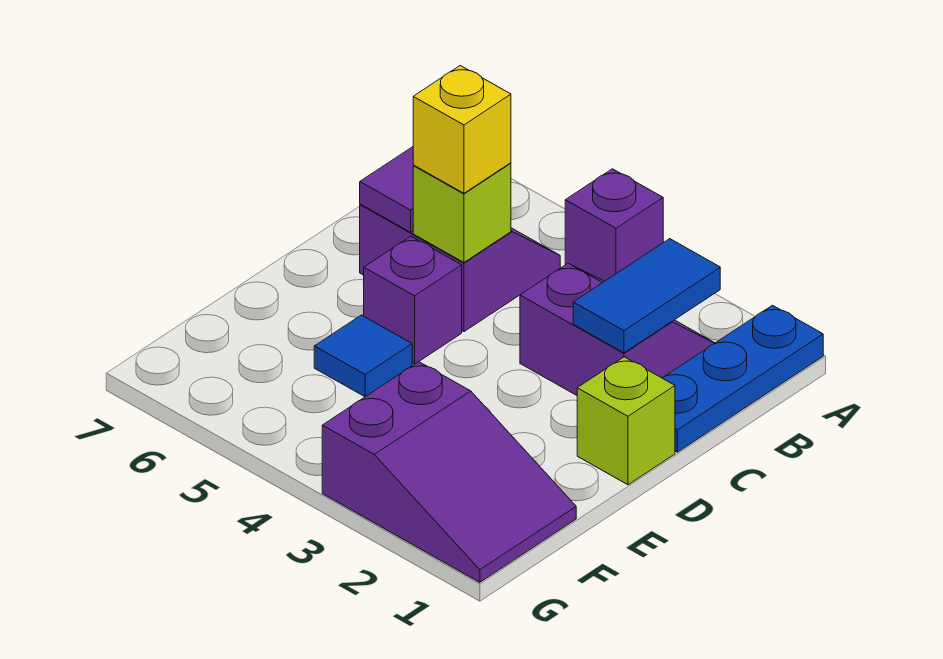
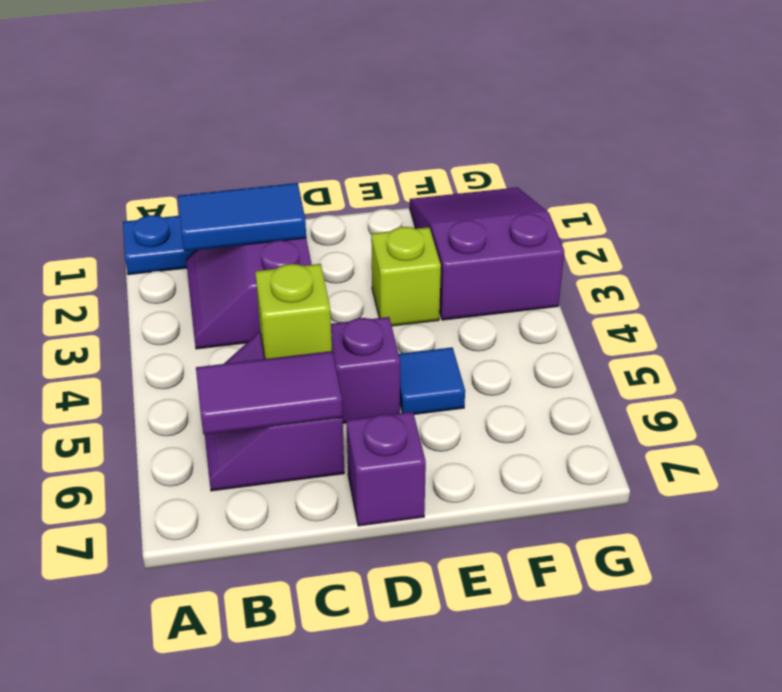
purple 1x1 brick [565,169,663,281] -> purple 1x1 brick moved to [346,412,426,526]
yellow 1x1 brick [413,66,511,193] -> none
lime 1x1 brick [577,357,675,485] -> lime 1x1 brick moved to [371,227,441,326]

